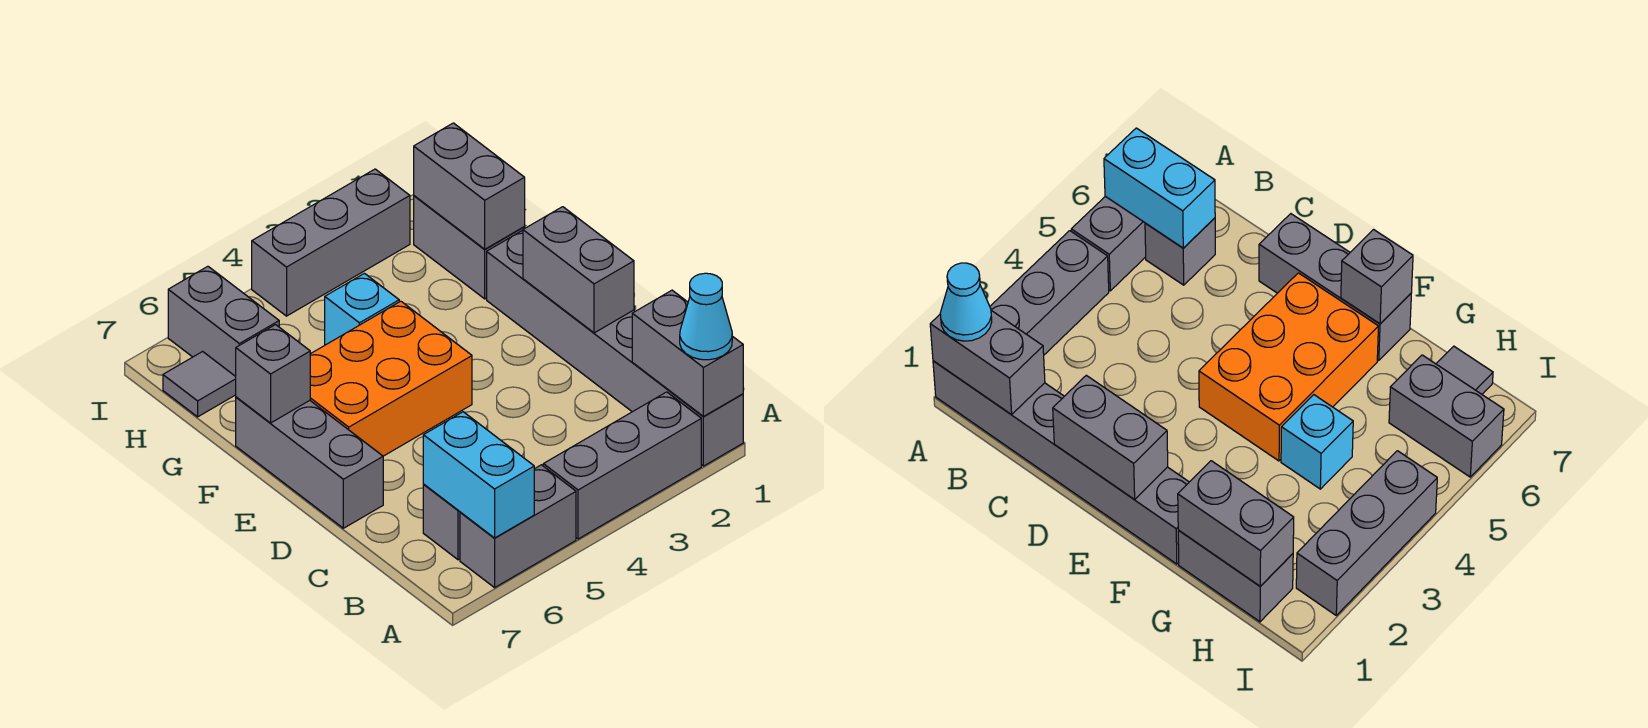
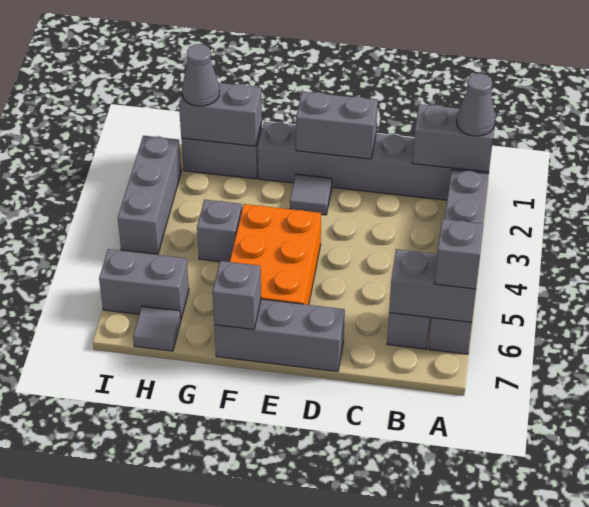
cyan 1x1 cone [680,273,732,360] -> grey 1x1 cone [457,73,495,136]
cyan 1x2 brick [423,412,534,538] -> grey 1x2 brick [389,249,476,322]
none -> grey 1x1 brick [435,219,484,289]
none -> grey 1x1 tile [290,174,332,215]
cyan 1x1 brick [325,273,399,345] -> grey 1x1 brick [197,200,242,262]
none -> grey 1x1 cone [182,44,220,106]

